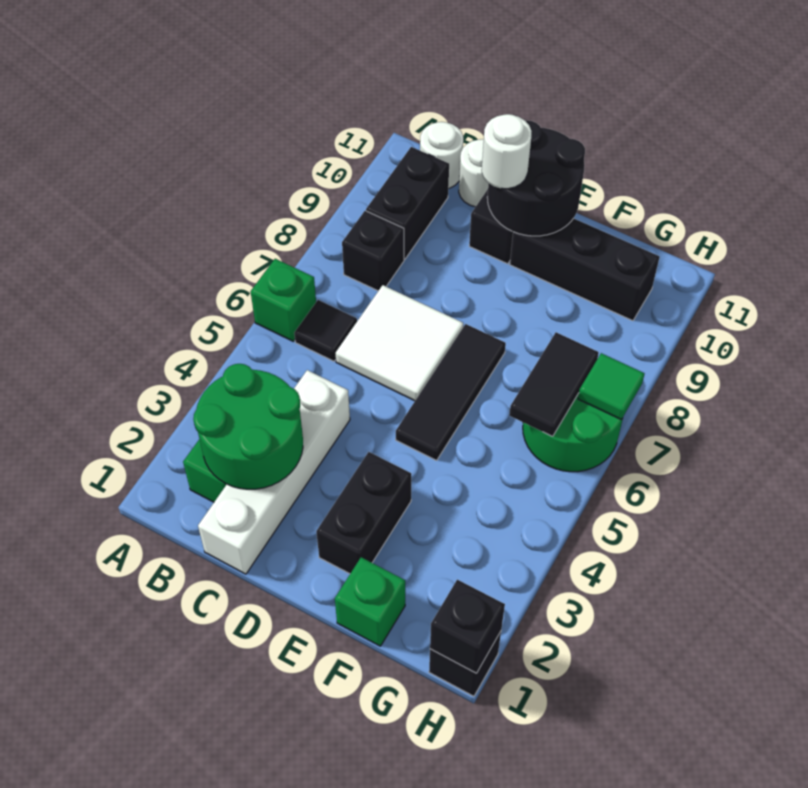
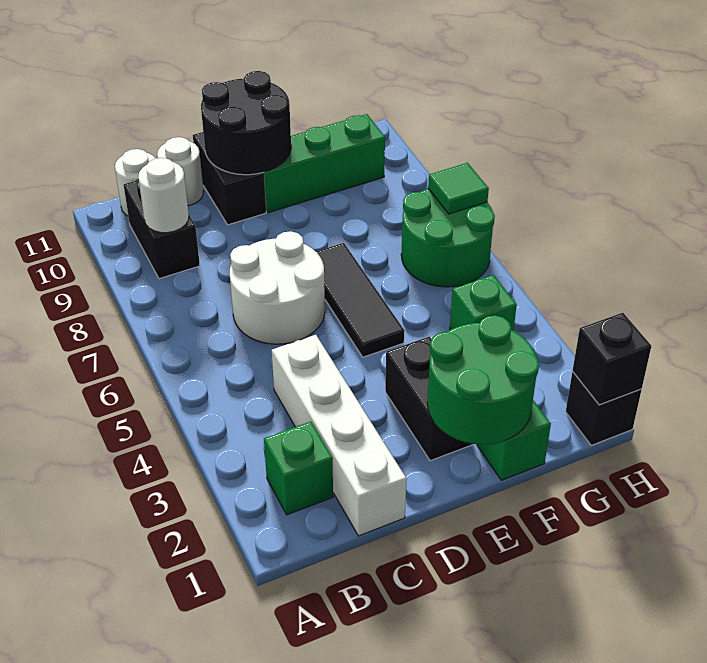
green 1x1 brick [251,259,316,341] -> green 1x1 brick moved to [450,275,517,331]
green 2x2 round brick [193,364,303,489] -> green 2x2 round brick moved to [427,315,539,445]
black 1x1 tile [294,300,357,361] -> none
black 1x1 brick [342,211,404,291] -> none
white 2x2 tile [336,285,463,401] -> white 2x2 round brick [230,231,325,344]
white 1x1 round brick [482,114,531,189] -> white 1x1 round brick moved to [138,158,189,233]
black 1x3 brick [510,218,660,321] -> green 1x3 brick [264,114,385,212]
black 1x2 tile [509,332,599,436] -> none

